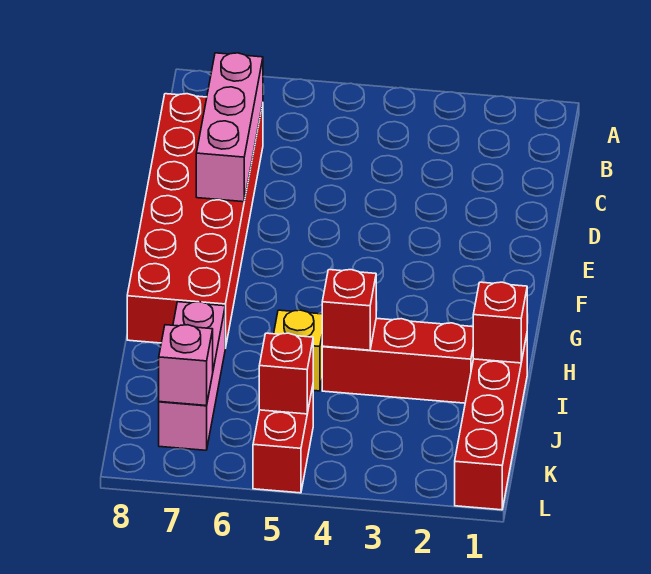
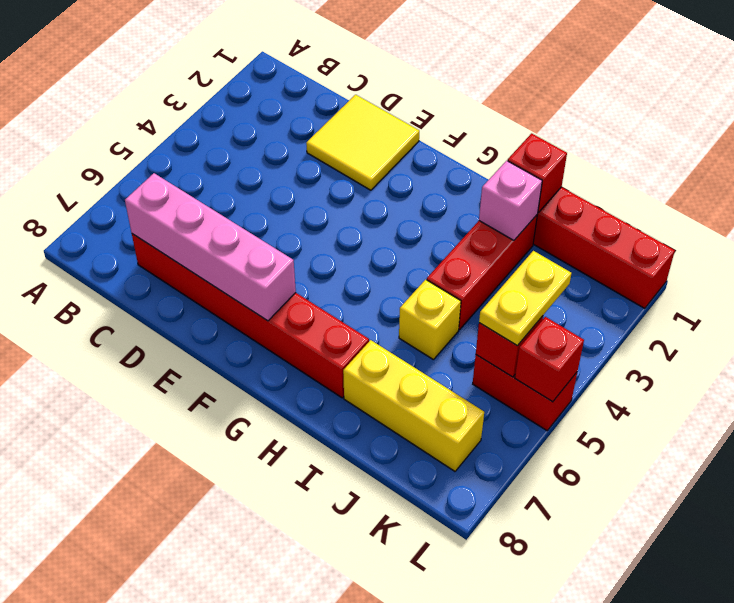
red 2x6 brick [127,94,263,348] -> red 1x6 brick [132,234,369,398]
pink 1x3 brick [196,53,263,202] -> pink 1x4 brick [125,173,296,321]
none -> yellow 2x2 tile [306,95,419,190]
red 1x1 brick [322,270,376,350] -> red 1x1 brick moved to [515,317,584,402]
pink 1x3 brick [159,302,225,450] -> yellow 1x3 brick [343,340,484,471]
none -> yellow 1x2 plate [479,251,571,346]
pink 1x1 brick [159,325,213,406] -> pink 1x1 brick moved to [479,161,542,240]

